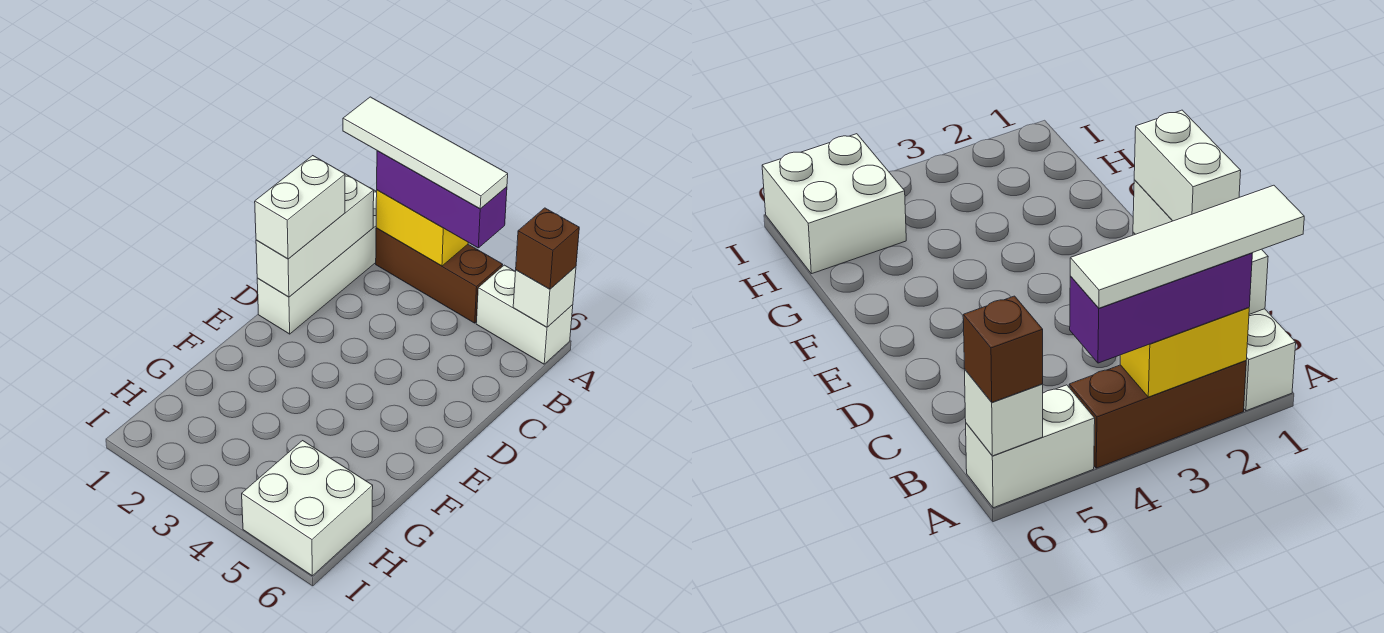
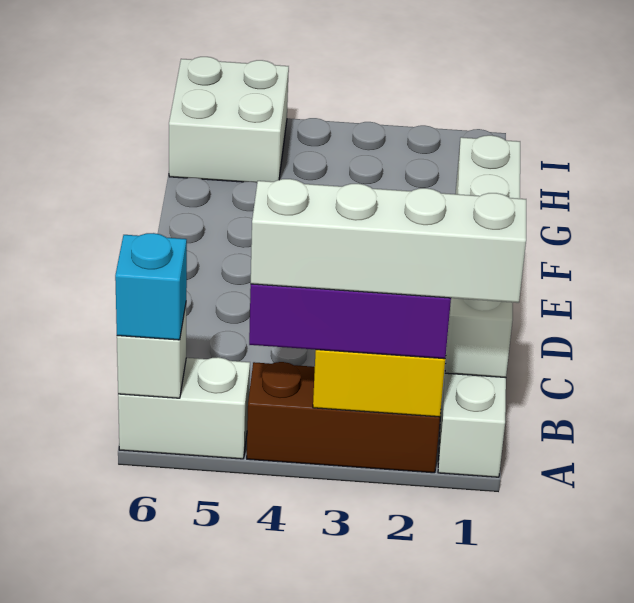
white 1x4 tile [343,97,508,209] -> white 1x4 brick [251,179,526,303]
brown 1x1 brick [516,208,579,289] -> cyan 1x1 brick [115,233,187,340]

